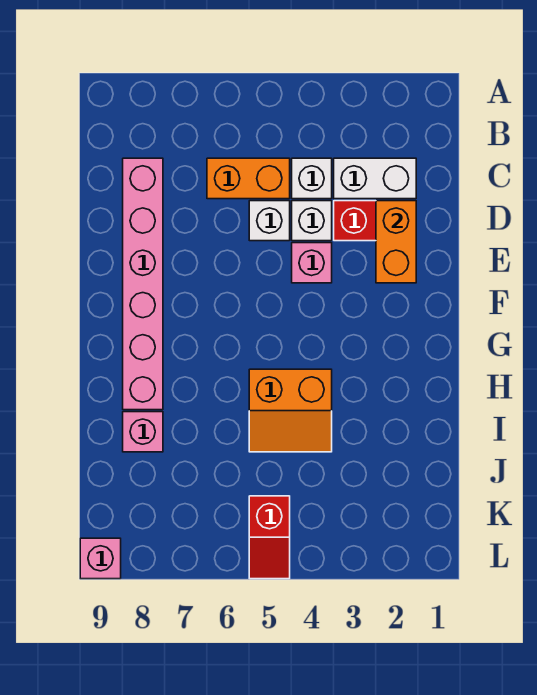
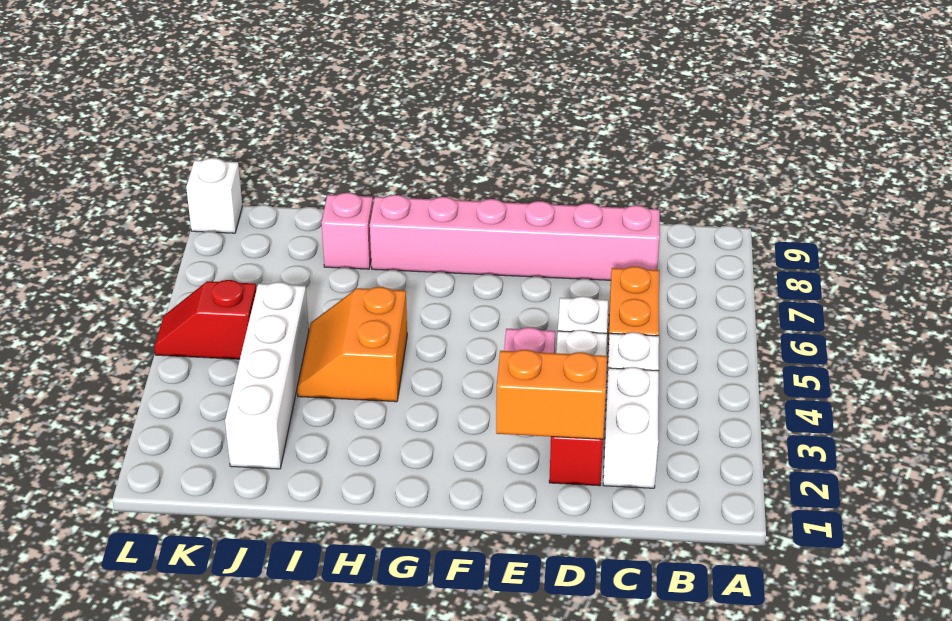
none -> white 1x4 brick [225,282,309,469]
pink 1x1 brick [80,538,121,579] -> white 1x1 brick [186,158,242,233]

